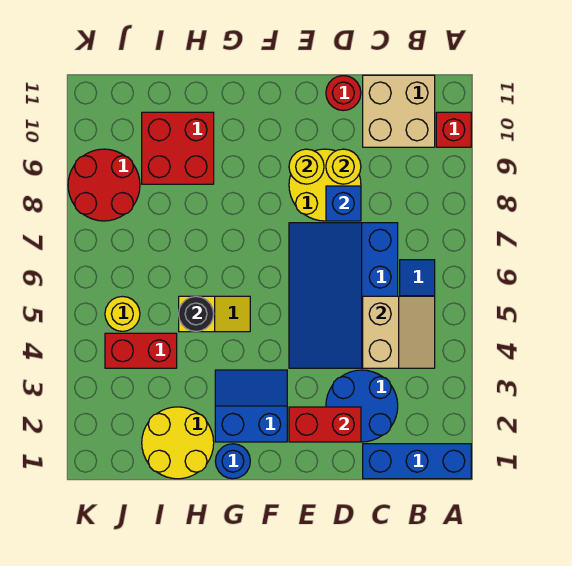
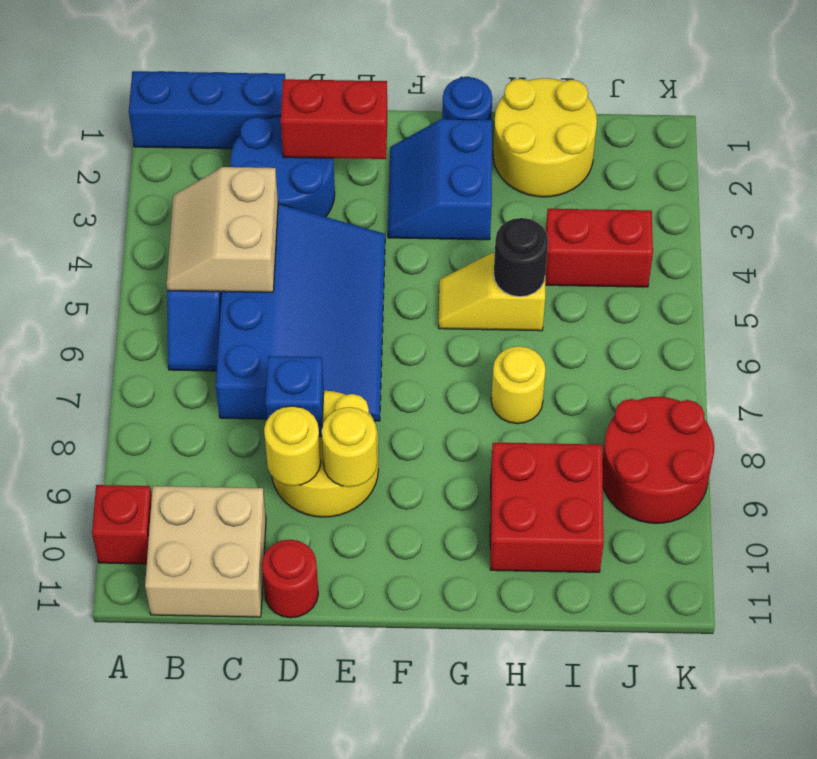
blue 2x2 slope [215,370,287,442] -> blue 2x2 slope turned to [388,119,492,240]
yellow 1x1 round brick [105,296,140,331] -> yellow 1x1 round brick moved to [491,346,546,424]

